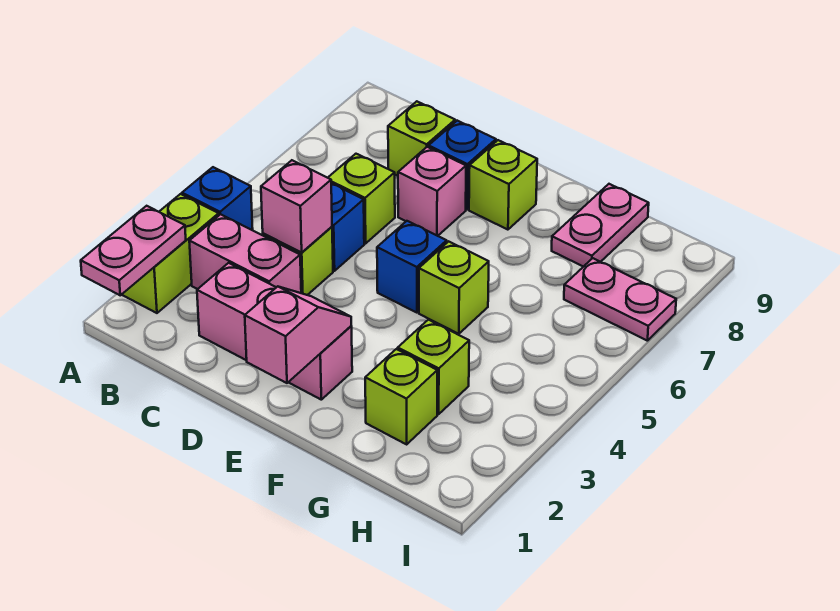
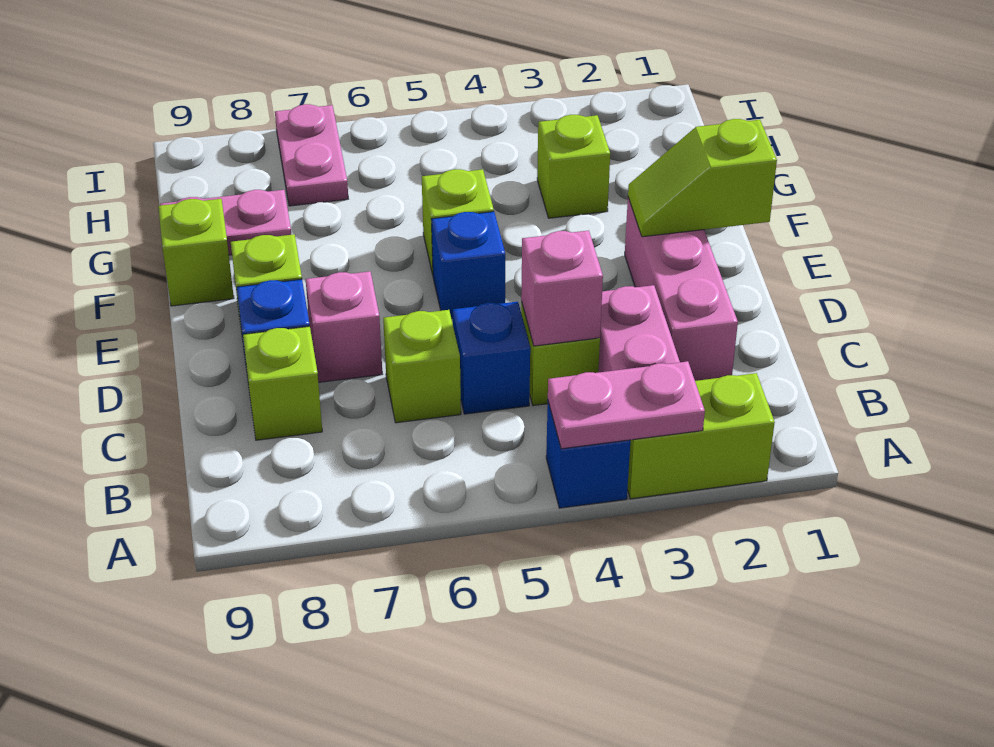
pink 1x2 plate [81,206,186,295] -> pink 1x2 plate moved to [548,361,705,449]
pink 1x2 slope [245,286,351,383] -> lime 1x2 slope [628,119,777,237]
lime 1x1 brick [365,349,437,444] -> lime 1x1 brick moved to [158,199,234,306]

